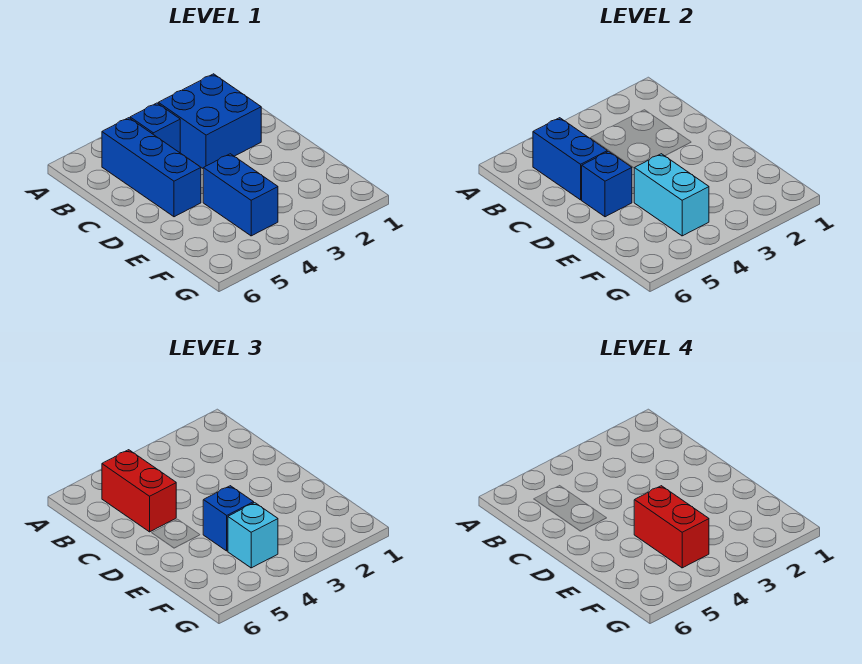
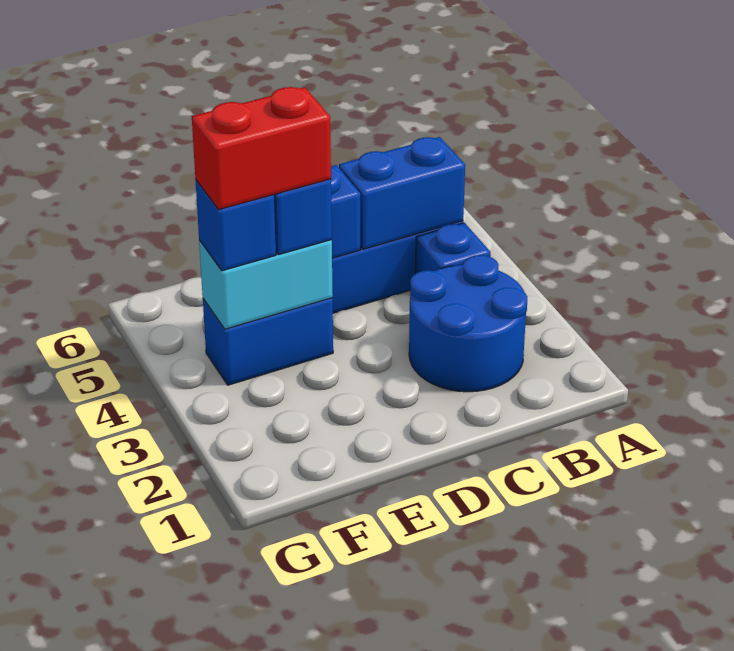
blue 2x2 brick [158,74,261,168] -> blue 2x2 round brick [409,255,527,392]
red 1x2 brick [102,450,176,532] -> none
cyan 1x1 brick [228,503,278,568] -> blue 1x1 brick [196,180,276,271]

